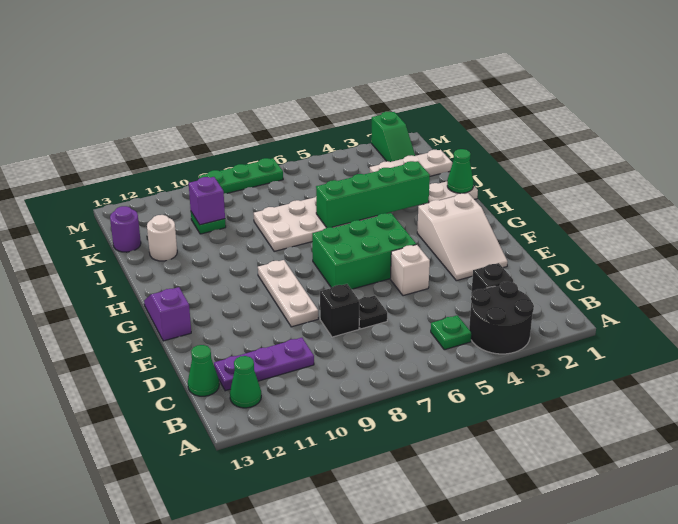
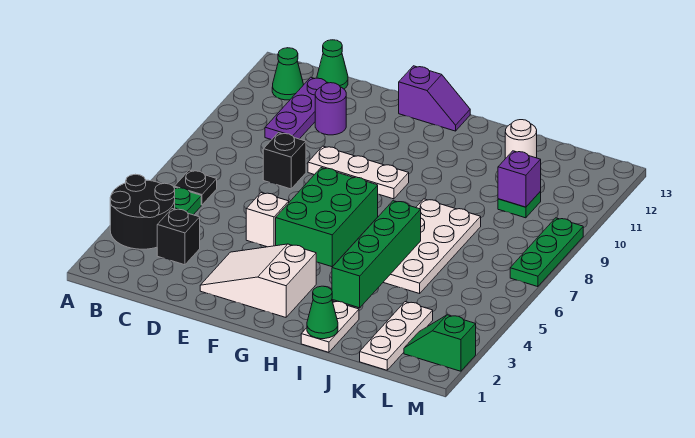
black 1x1 plate [359,296,387,329] -> black 1x1 plate moved to [174,170,217,205]
purple 1x1 round brick [110,206,141,252] -> purple 1x1 round brick moved to [315,83,346,135]

